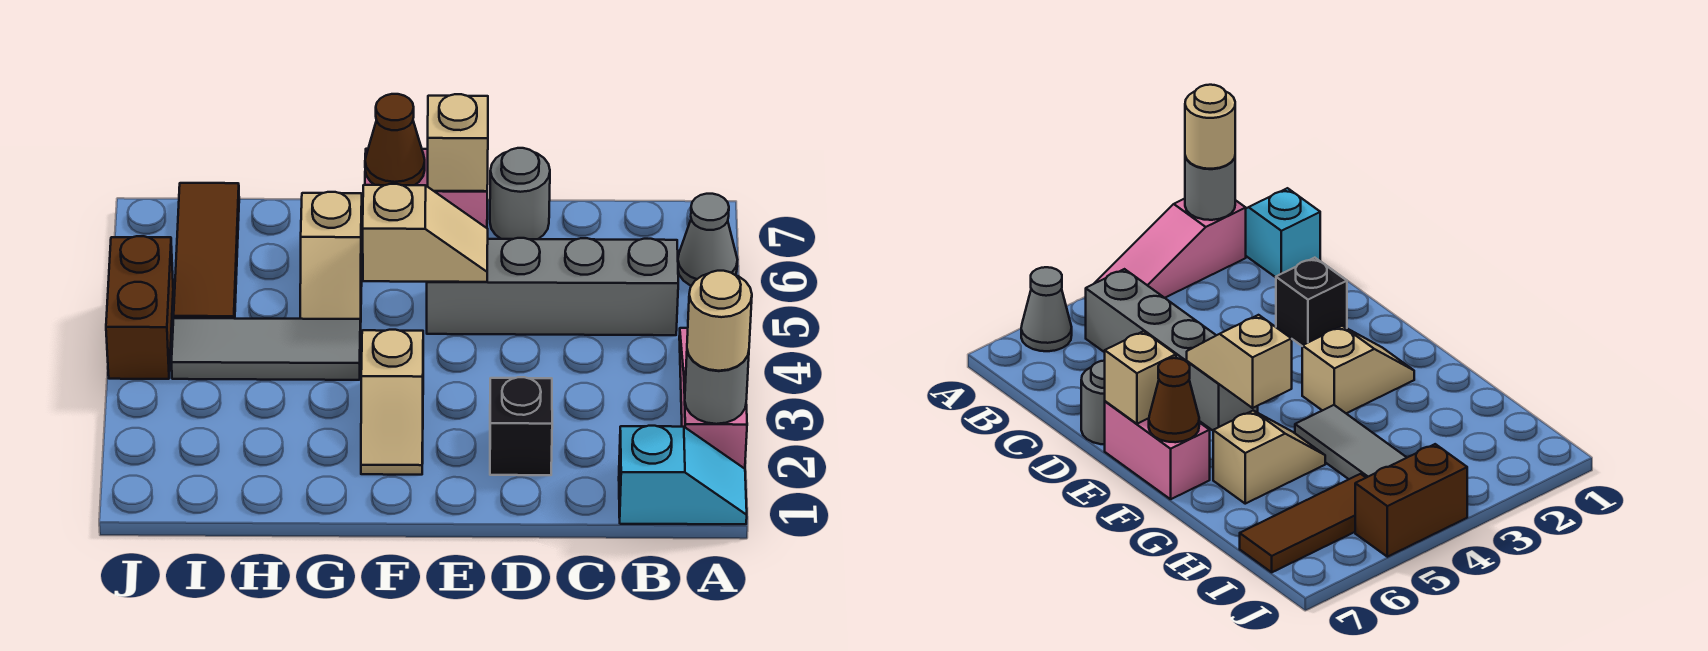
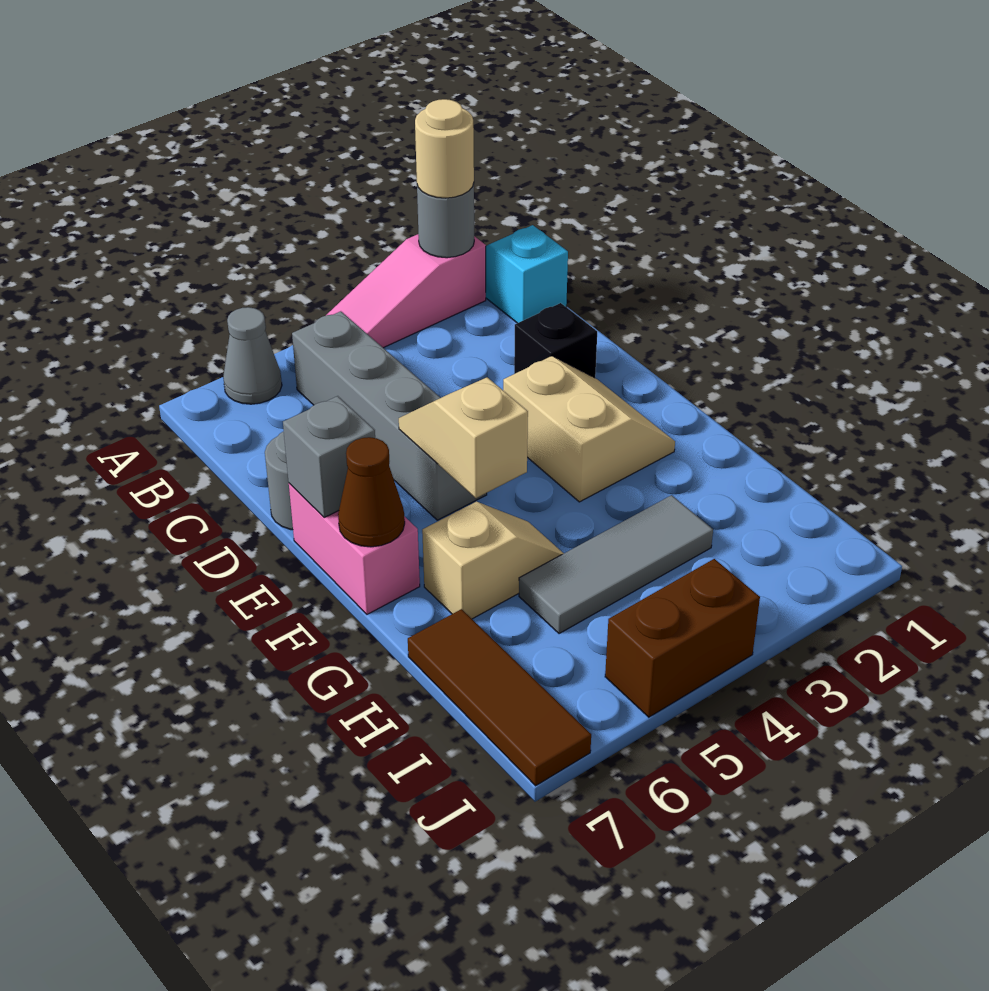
tan 1x1 brick [428,94,488,191] -> grey 1x1 brick [283,396,375,517]
tan 1x2 slope [361,330,423,475] -> tan 2x2 slope [503,356,675,502]
grey 1x3 tile [172,318,361,380] -> grey 1x3 tile turned to [519,495,713,634]
brown 1x3 tile [174,183,239,319] -> brown 1x3 tile turned to [408,609,591,786]

